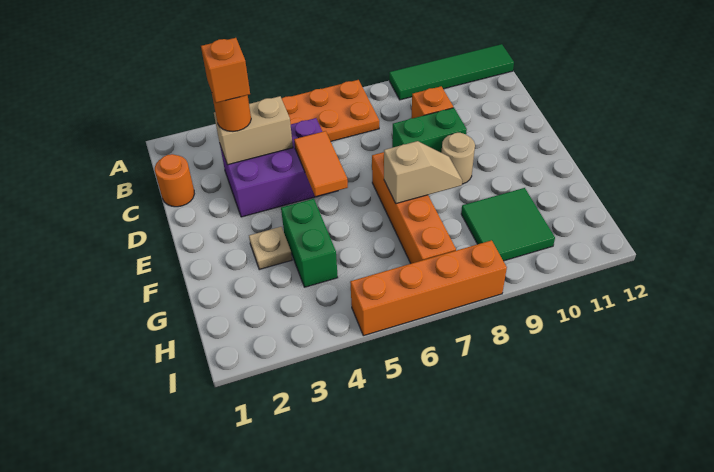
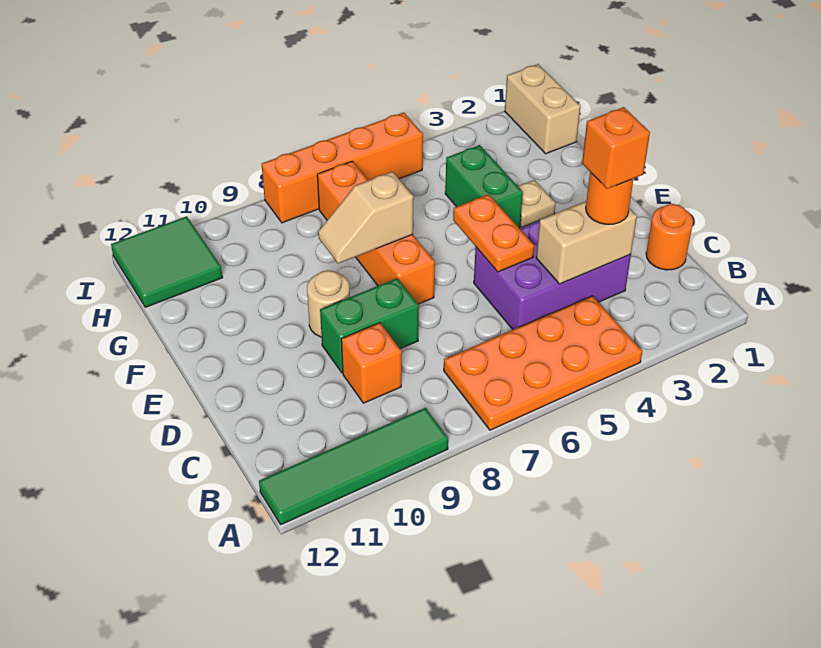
orange 1x2 tile [294,131,348,197] -> orange 1x2 plate [453,194,534,272]
green 2x2 tile [461,188,555,261] -> green 2x2 tile moved to [111,216,222,307]
none -> tan 1x2 brick [505,64,580,154]

